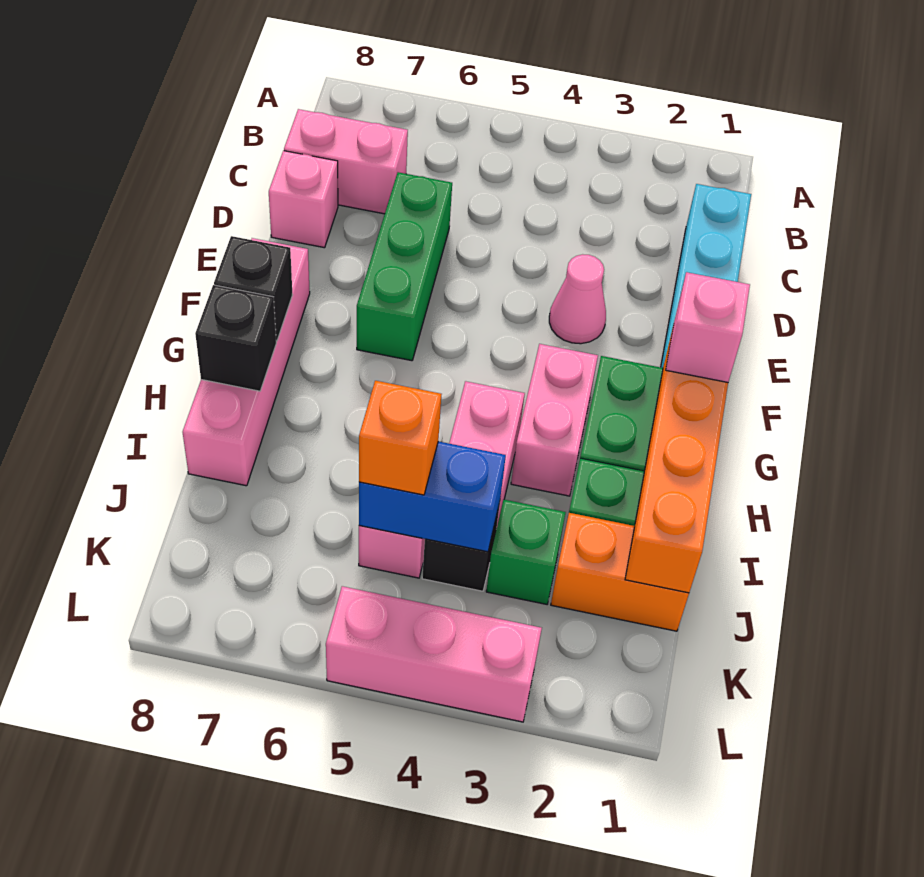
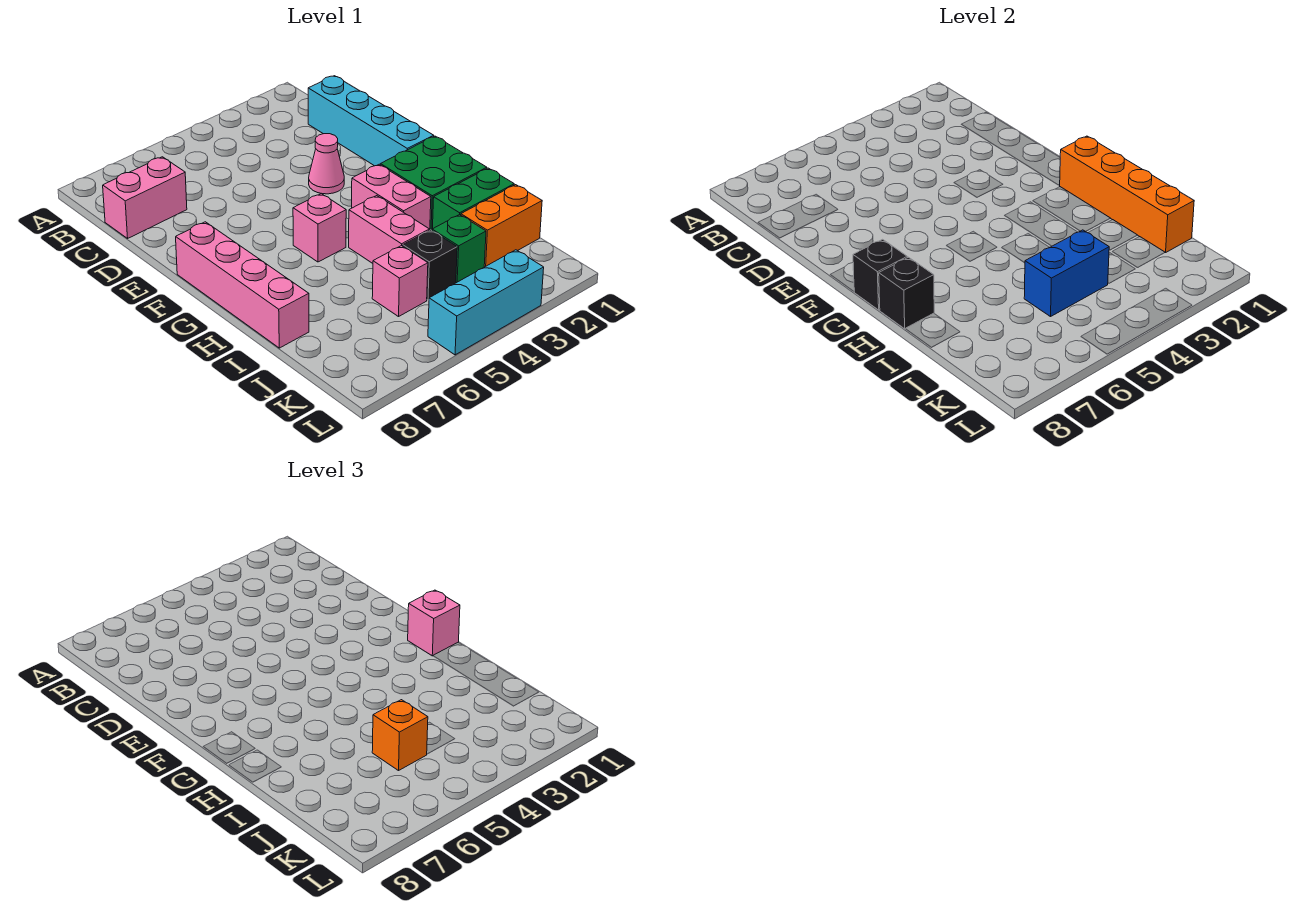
green 1x3 brick [357,172,452,361] -> none
pink 1x1 brick [269,151,338,248] -> pink 1x1 brick moved to [293,194,346,262]
pink 1x3 brick [326,586,542,722] -> cyan 1x3 brick [428,250,544,355]

